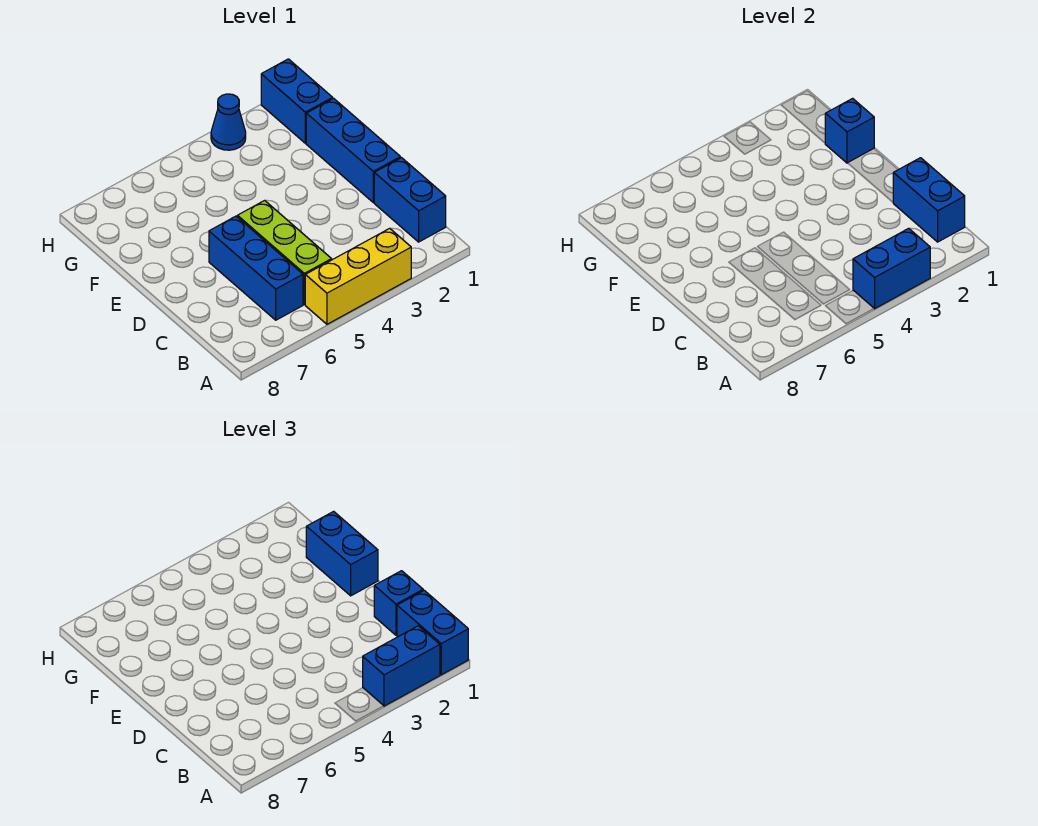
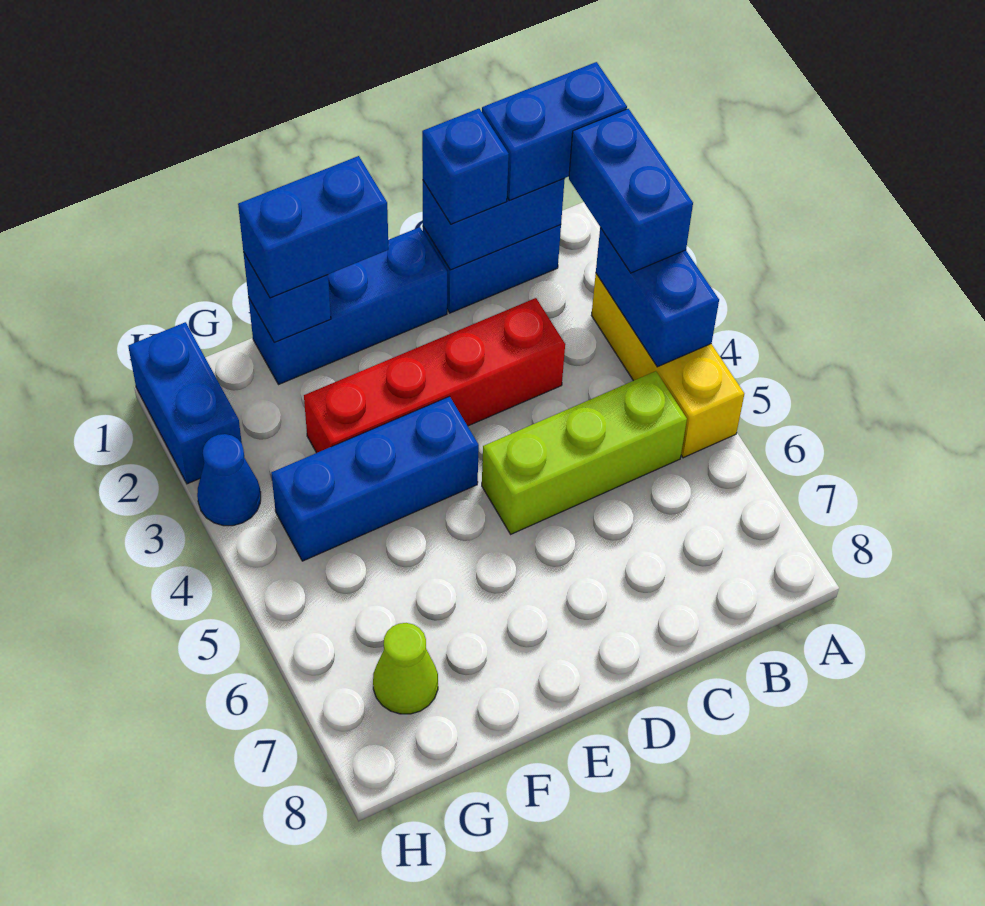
blue 1x3 brick [209,216,303,320] -> blue 1x3 brick moved to [271,396,479,561]
none -> red 1x4 brick [304,298,565,453]
blue 1x2 brick [261,59,333,143] -> blue 1x2 brick turned to [128,322,242,484]
none -> lime 1x1 cone [373,623,438,714]

